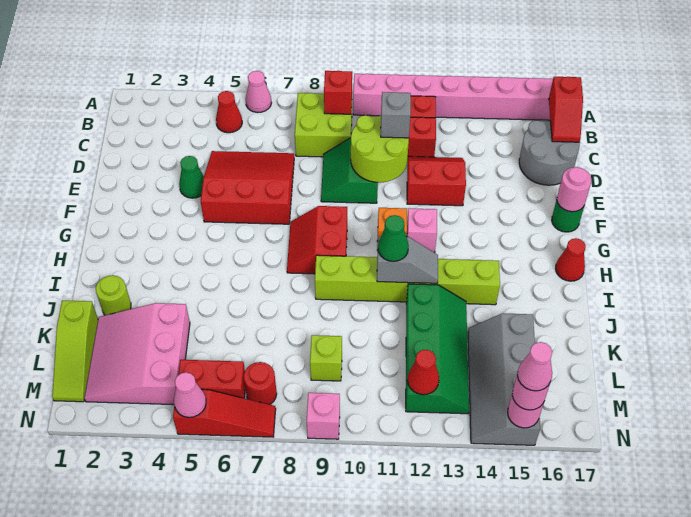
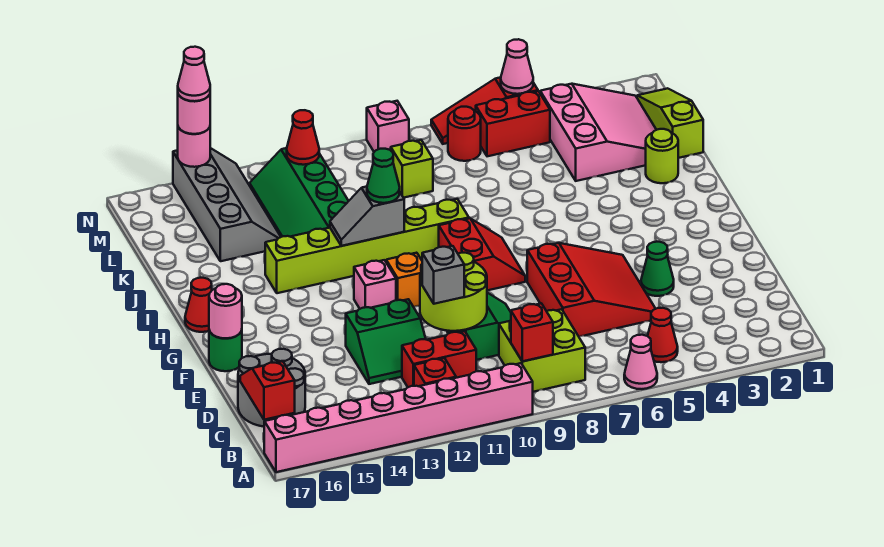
red 3x3 slope [201,151,294,224] -> red 3x3 slope turned to [527,243,656,337]
red 2x2 slope [407,156,466,206] -> green 2x2 slope [346,299,426,384]

